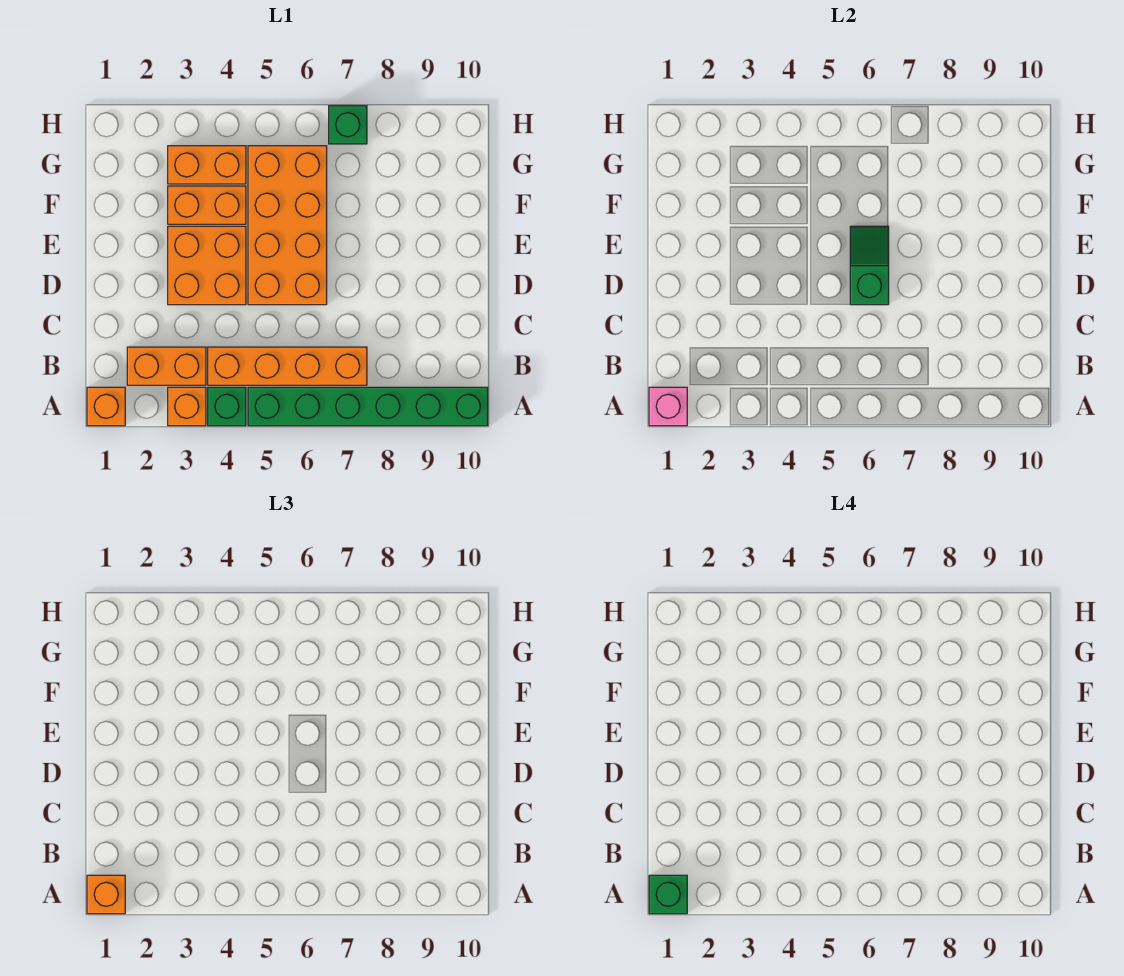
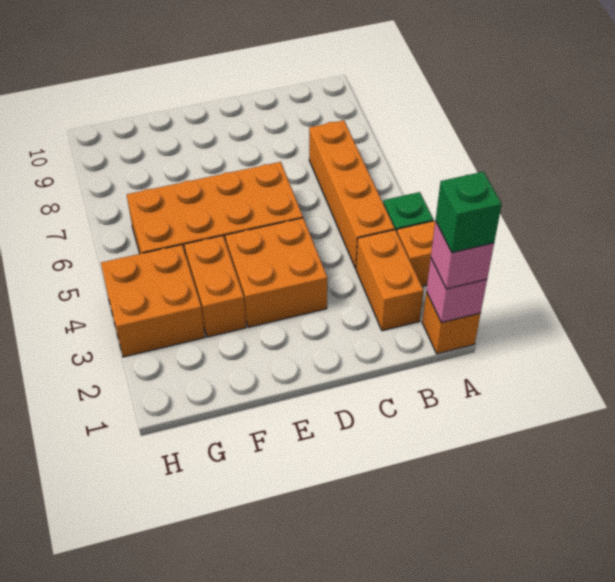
orange 1x1 brick [87,875,125,914] -> pink 1x1 brick [431,221,494,289]
green 1x6 brick [248,387,488,426] -> none
green 1x2 slope [850,226,889,305] -> none
orange 1x2 brick [168,146,246,184] -> orange 2x2 brick [101,245,205,357]
green 1x1 brick [329,106,367,144] -> none

